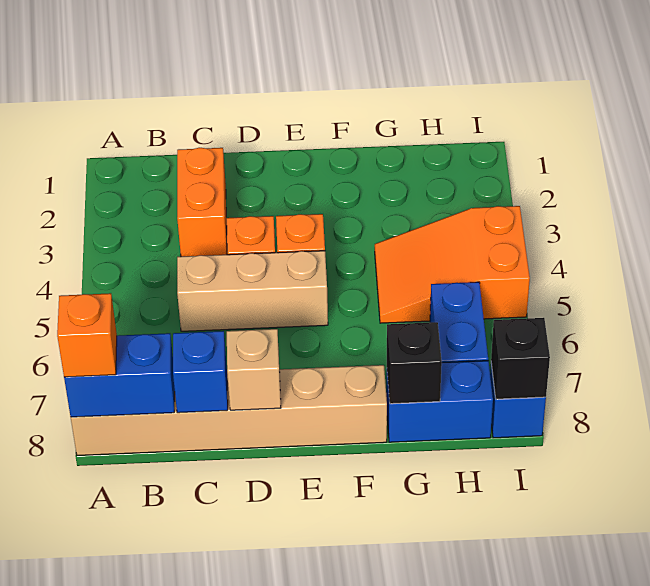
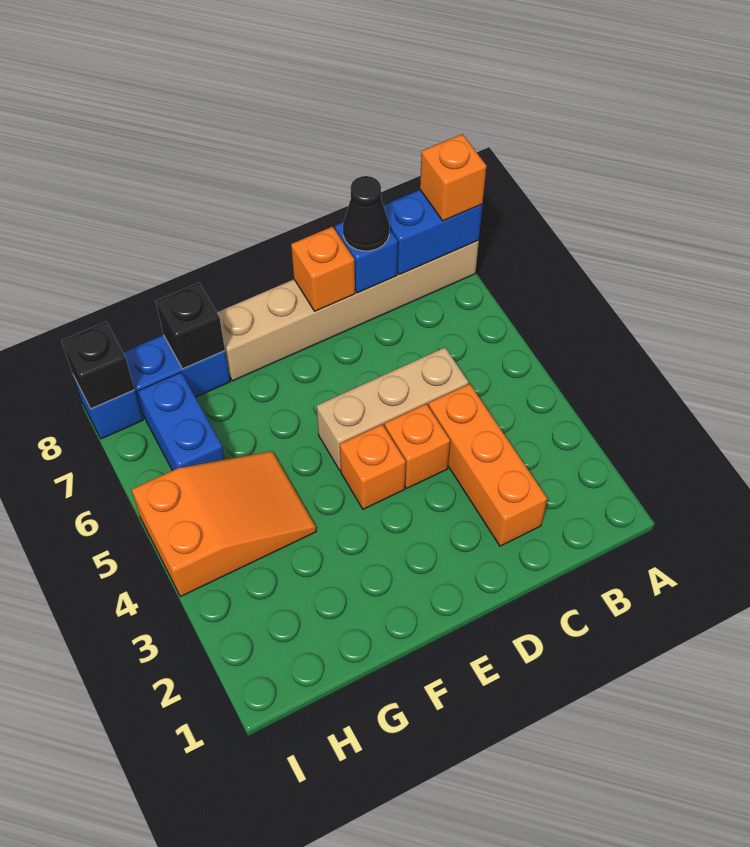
orange 1x2 brick [177,148,227,257] -> orange 1x3 brick [428,384,547,546]
none -> black 1x1 cone [343,176,389,251]
tan 1x1 brick [227,329,281,410] -> orange 1x1 brick [291,227,355,311]

